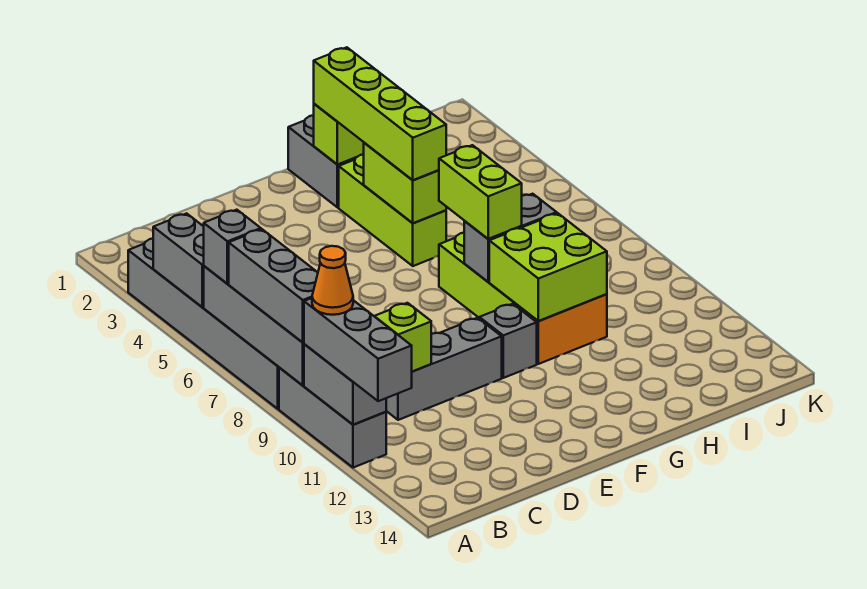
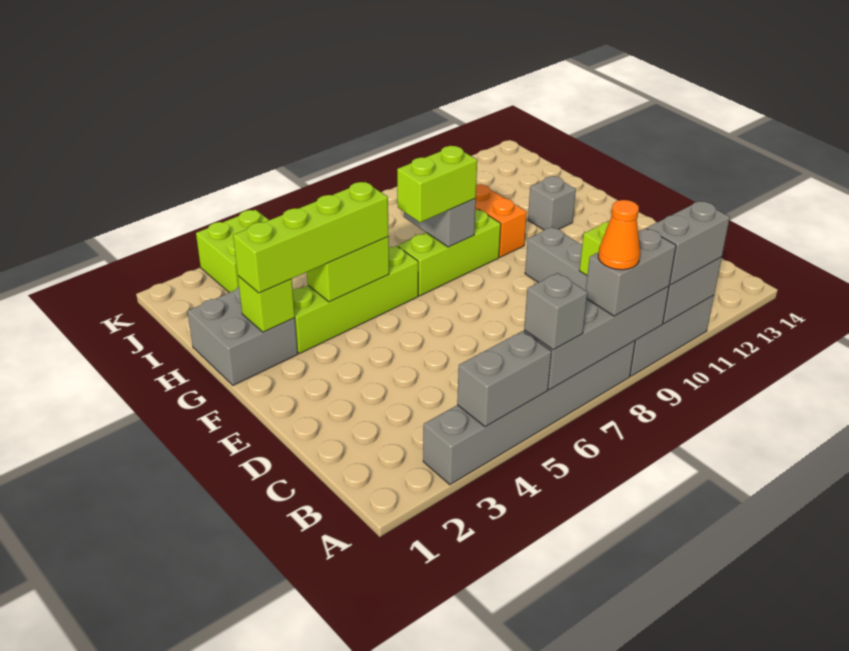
grey 1x3 brick [229,229,318,342] -> grey 1x2 brick [586,228,676,316]
grey 1x3 brick [304,298,412,401] -> grey 1x2 brick [647,201,730,285]
orange 1x1 cone [312,246,353,315] -> orange 1x1 cone moved to [598,200,640,270]
grey 1x1 brick [479,304,537,378] -> grey 1x1 brick moved to [528,176,576,230]
lime 1x3 brick [339,154,446,266] -> lime 1x4 brick [293,246,418,354]
lime 2x2 brick [489,213,607,321] -> lime 2x2 brick moved to [196,209,269,293]

